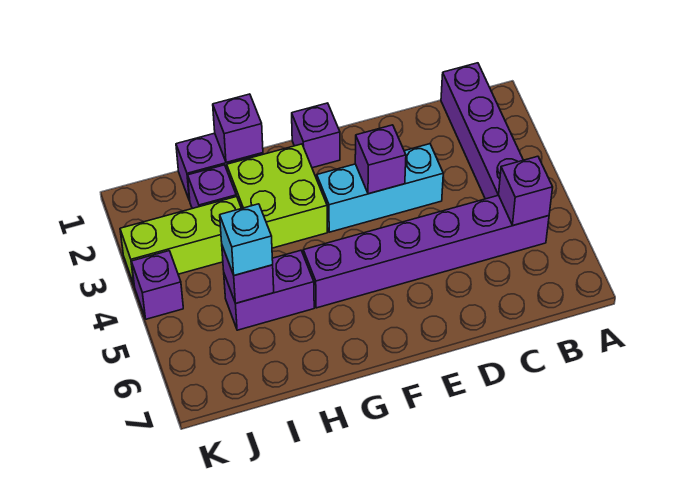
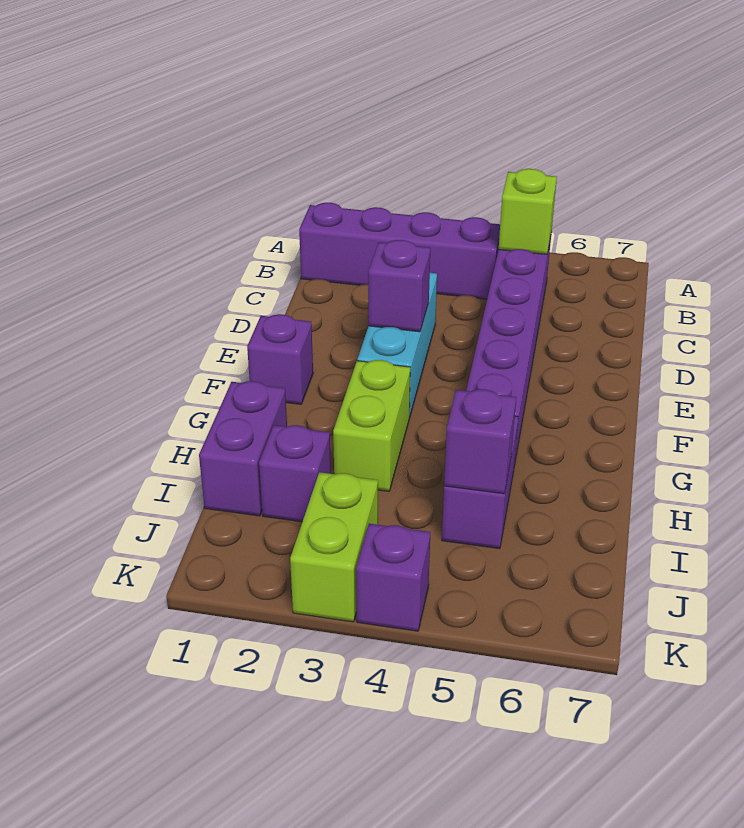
purple 1x1 brick [499,156,553,226] -> lime 1x1 brick [499,169,557,254]
lime 2x2 brick [227,144,327,248] -> lime 1x2 brick [333,360,410,491]
purple 1x1 brick [213,94,263,163] -> none
lime 1x3 brick [120,196,241,284] -> lime 1x2 brick [290,472,378,622]
cyan 1x1 brick [220,204,273,275] -> none

